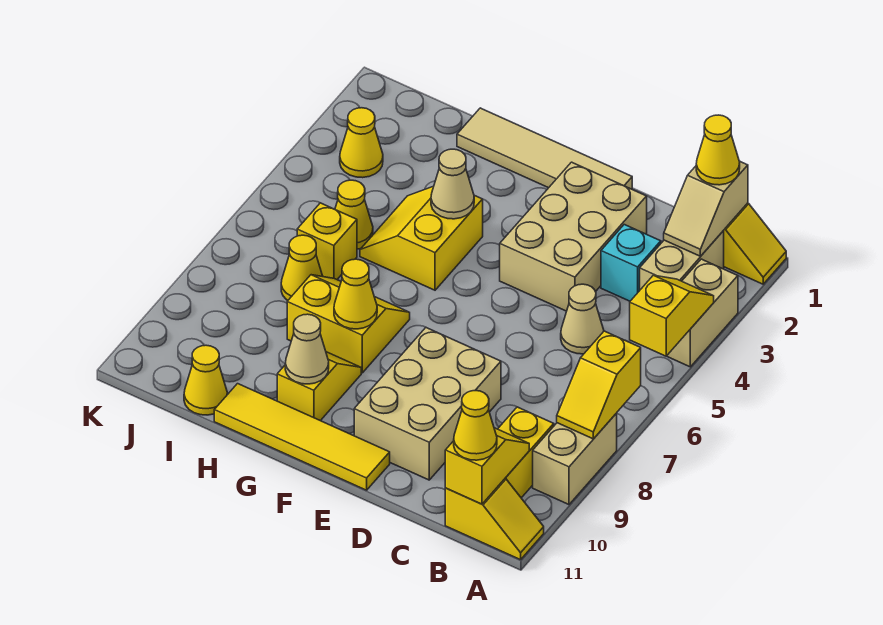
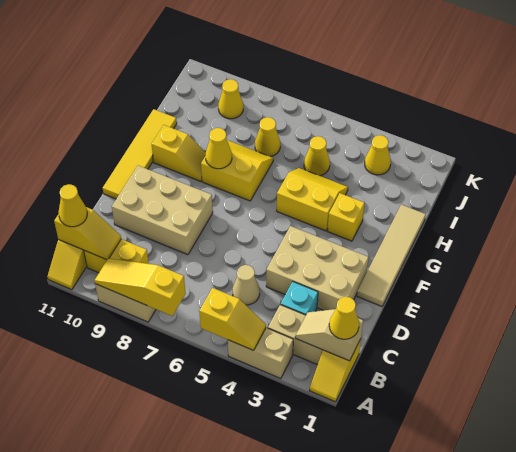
yellow 1x2 slope [557,331,641,439] -> yellow 1x3 slope [95,258,186,316]
tan 1x1 cone [431,149,474,219] -> none
yellow 2x2 slope [287,275,410,373] -> yellow 2x2 slope turned to [201,140,273,201]
tan 1x1 cone [285,314,329,384] -> none
yellow 1x1 brick [297,203,357,279] -> yellow 1x1 brick moved to [328,193,365,241]
yellow 1x1 cone [184,345,227,415] -> yellow 1x1 cone moved to [218,79,243,119]

